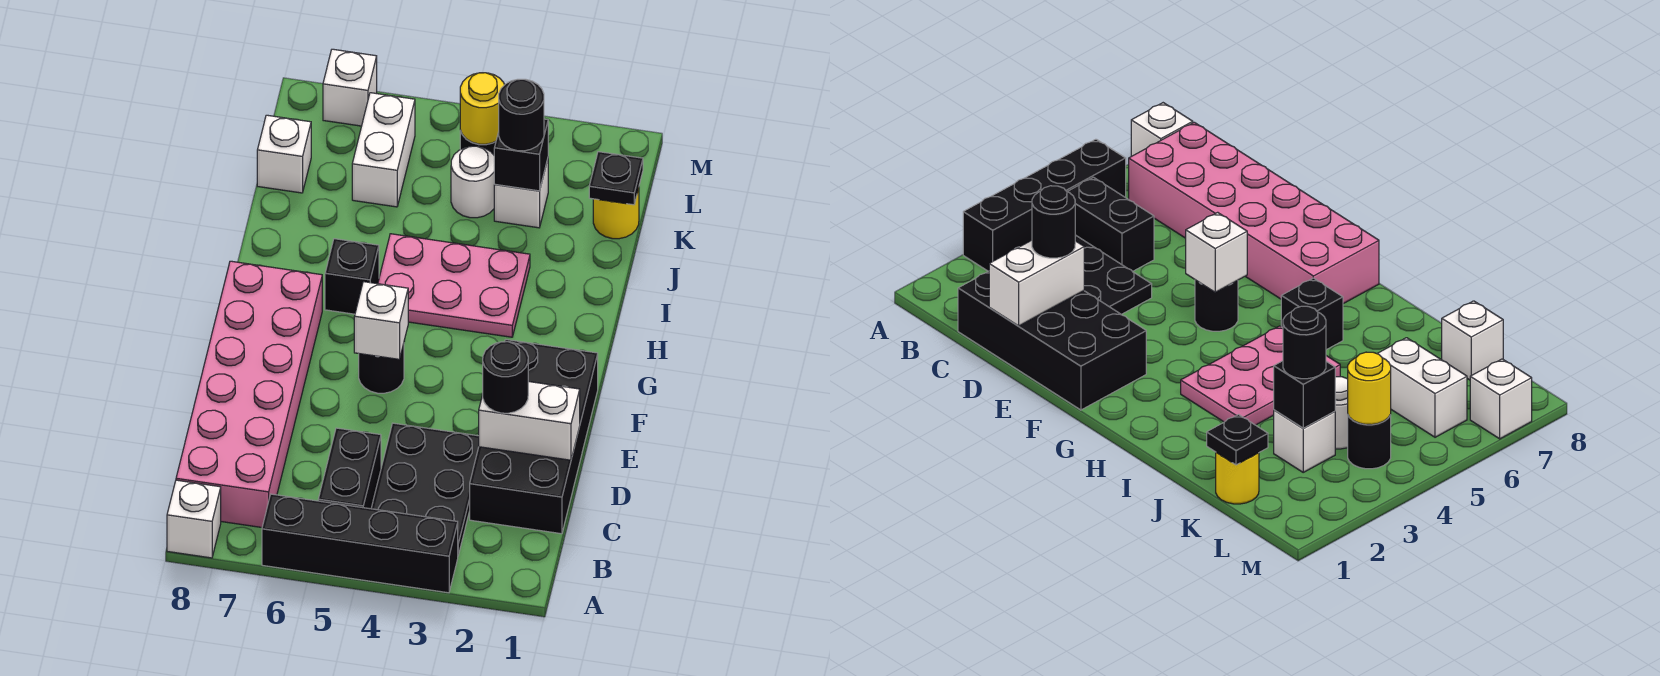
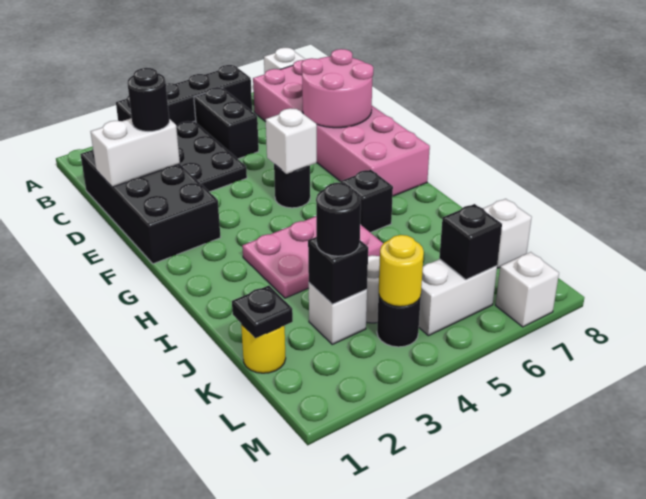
none -> pink 2x2 round brick [301,49,373,128]
white 1x2 brick [352,93,415,207] -> white 1x2 brick turned to [419,259,497,336]
none -> black 1x1 brick [439,204,502,280]

